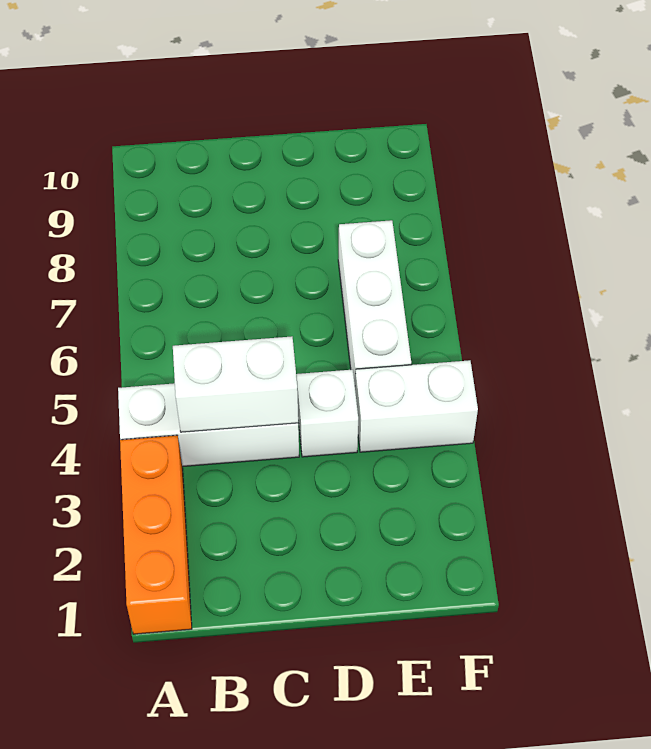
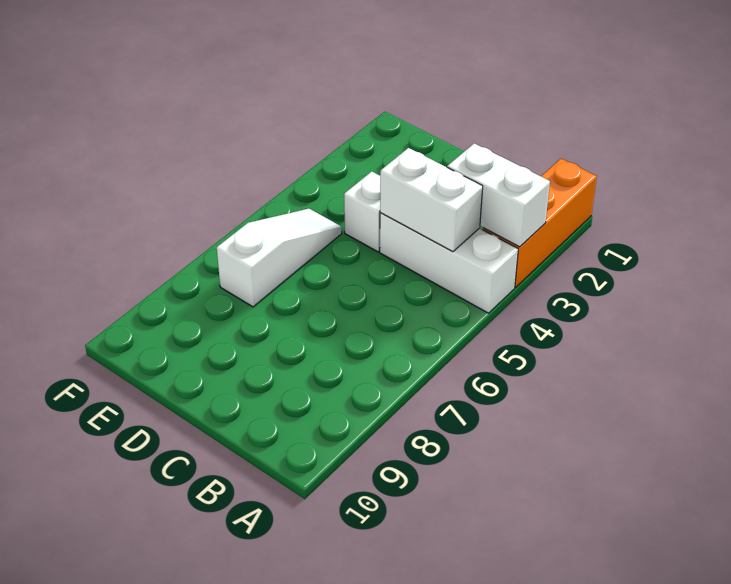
white 1x2 brick [355,360,478,452] -> white 1x2 brick moved to [447,143,550,247]
white 1x3 brick [338,220,411,384] -> white 1x3 slope [217,209,342,307]

